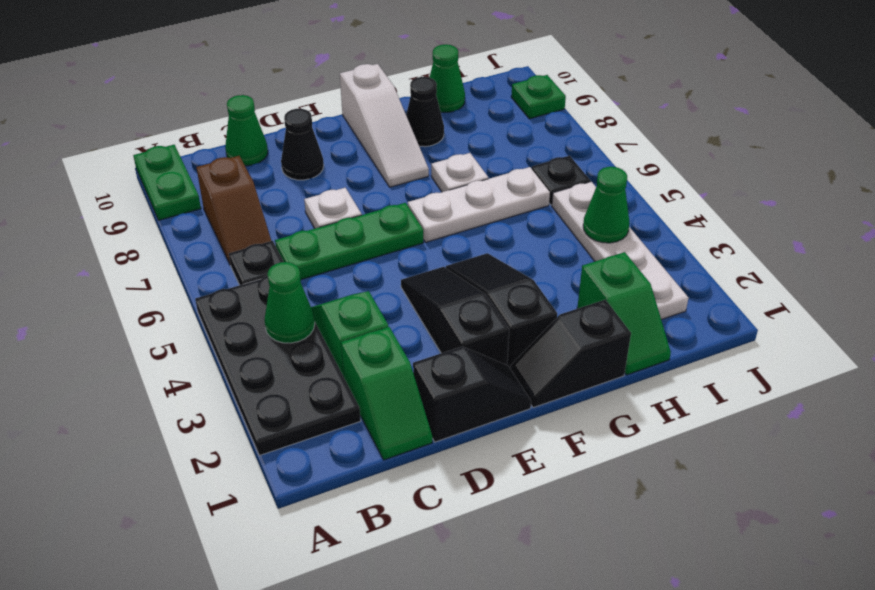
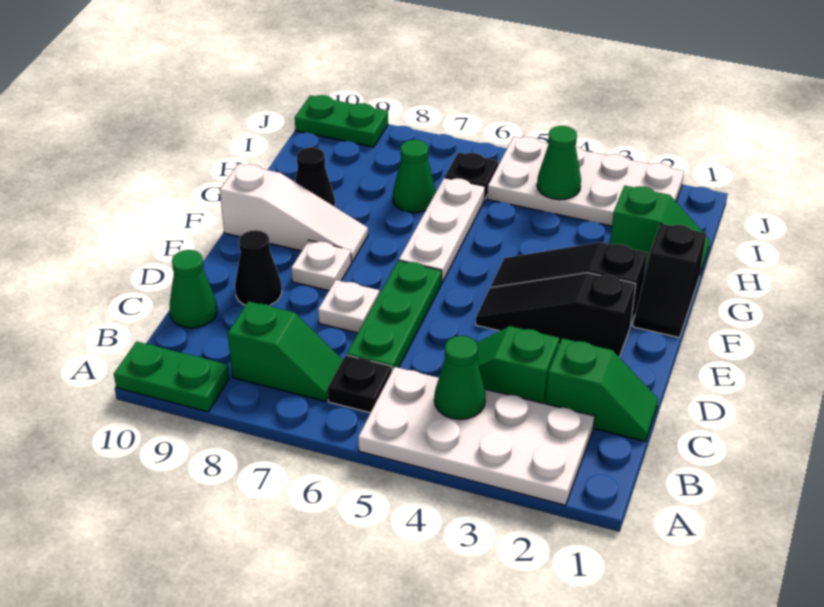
black 2x4 plate [195,276,361,455] -> white 2x4 plate [358,367,594,505]
brown 1x2 slope [196,156,271,265] -> green 1x2 slope [228,301,343,401]
black 1x2 slope [413,347,531,442] -> none
white 1x1 plate [431,153,488,192] -> white 1x1 plate moved to [291,240,351,291]
green 1x1 cone [430,44,465,112] -> green 1x1 cone moved to [393,140,436,213]
white 1x4 plate [552,182,688,320] -> white 2x4 plate [487,136,684,226]
green 1x1 plate [511,75,566,119] -> green 1x2 plate [295,95,388,147]

